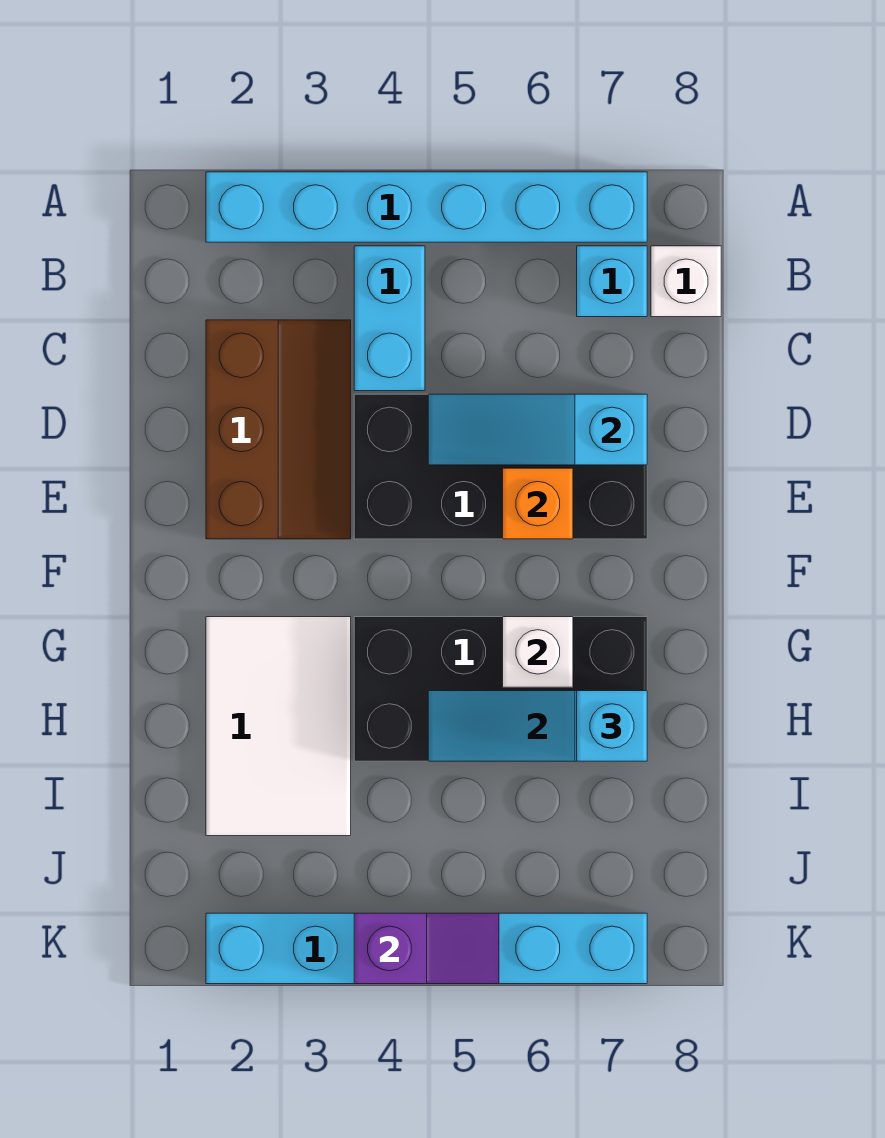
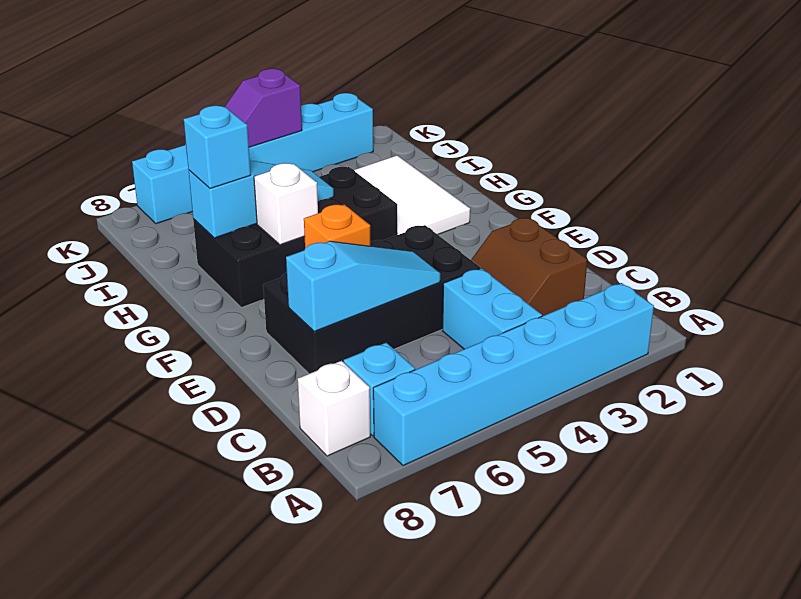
brown 2x3 slope [206,320,351,539] -> brown 2x2 slope [471,218,587,316]

